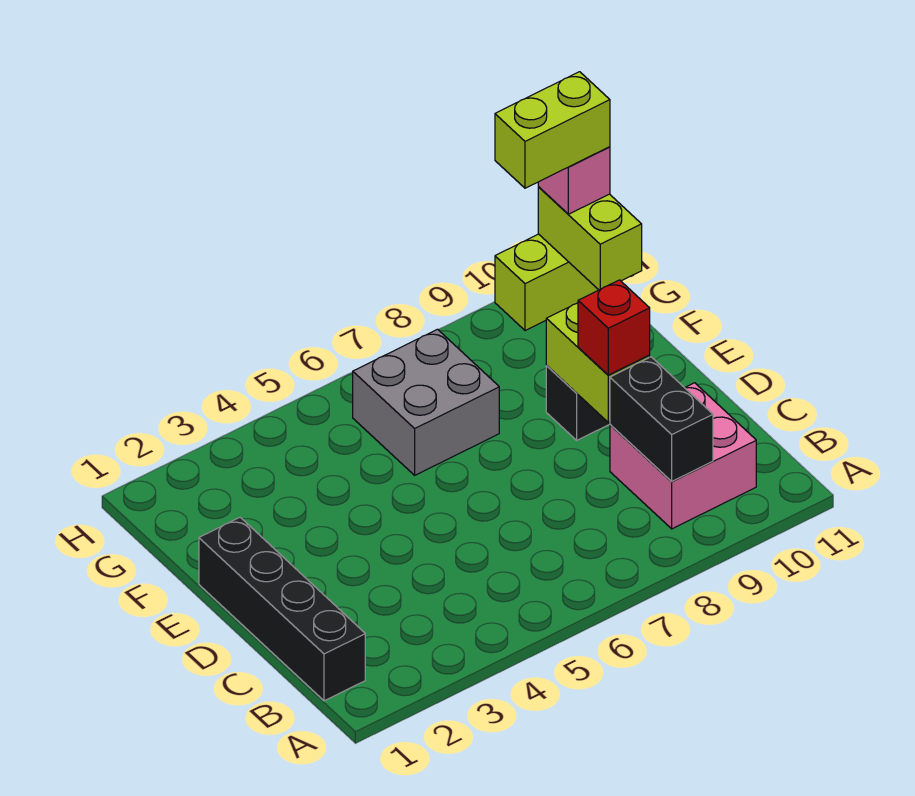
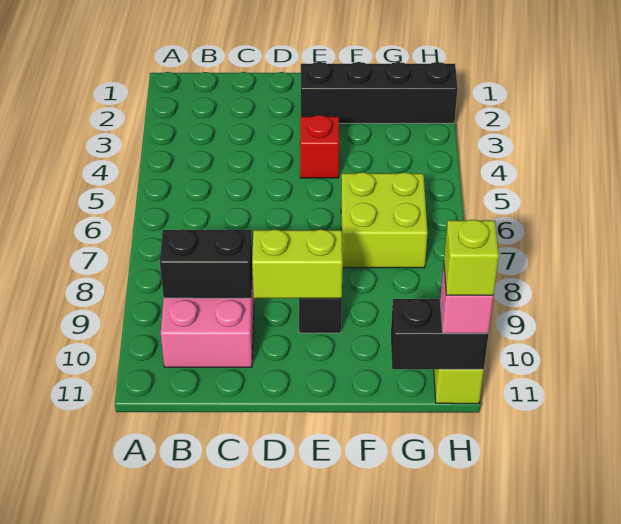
black 1x4 brick [199,517,365,701] -> black 1x4 brick moved to [301,62,458,123]
red 1x1 brick [578,280,650,375] -> red 1x1 brick moved to [300,115,339,178]
grey 2x2 brick [353,329,499,475] -> lime 2x2 brick [341,172,428,268]
lime 1x2 brick [538,187,642,290] -> black 1x2 brick [391,299,489,369]
lime 1x2 brick [495,72,610,188] -> lime 1x1 brick [444,220,499,295]

